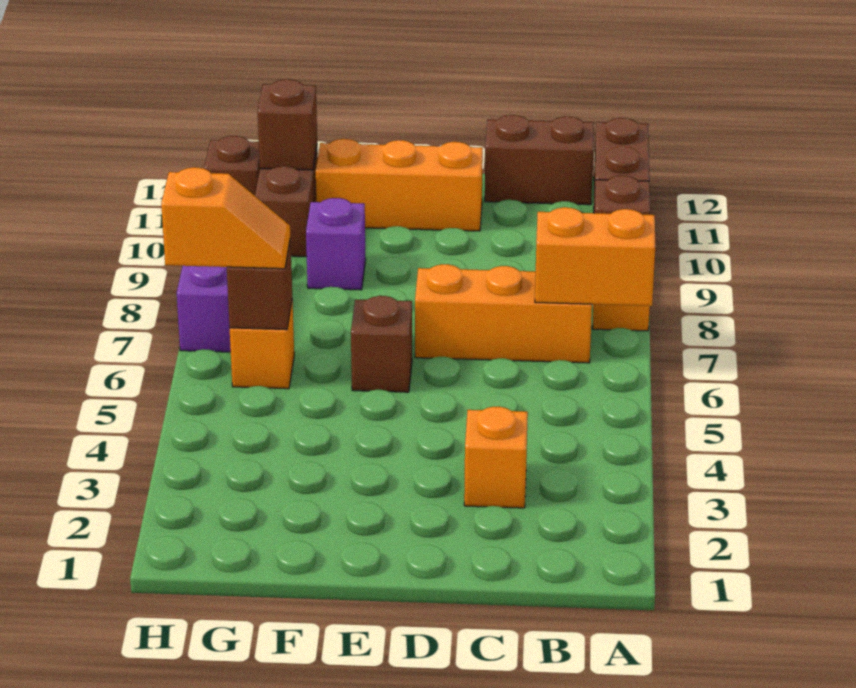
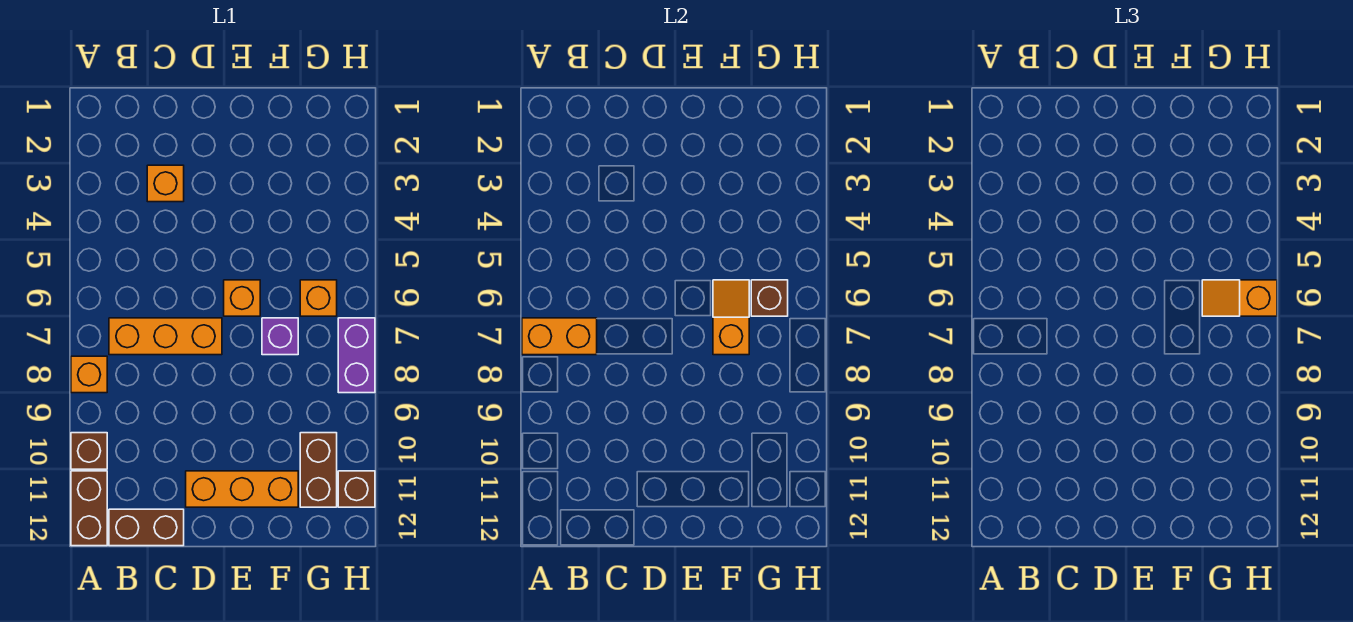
brown 1x1 brick [351,296,412,392] -> orange 1x1 brick [224,280,260,316]
none -> orange 1x2 slope [713,280,749,355]
purple 1x1 brick [306,198,366,290] -> purple 1x1 brick moved to [262,318,298,355]
brown 1x1 brick [258,79,317,170] -> none

